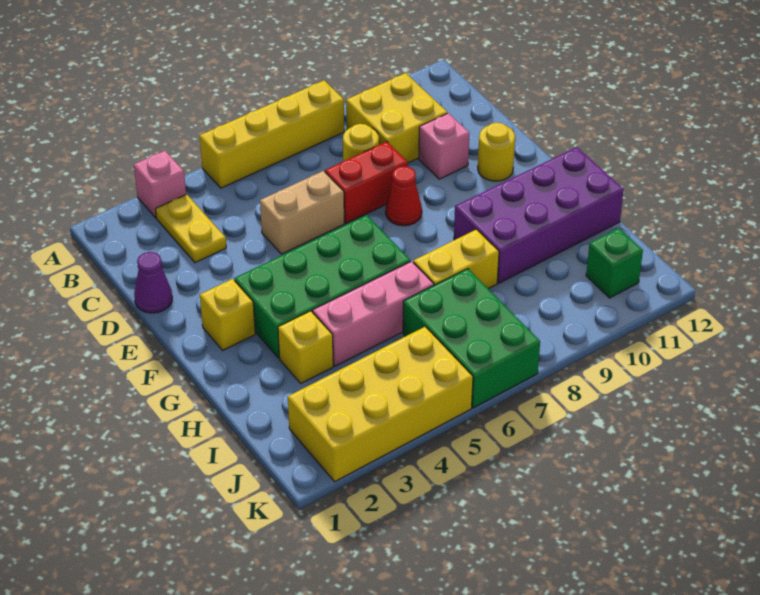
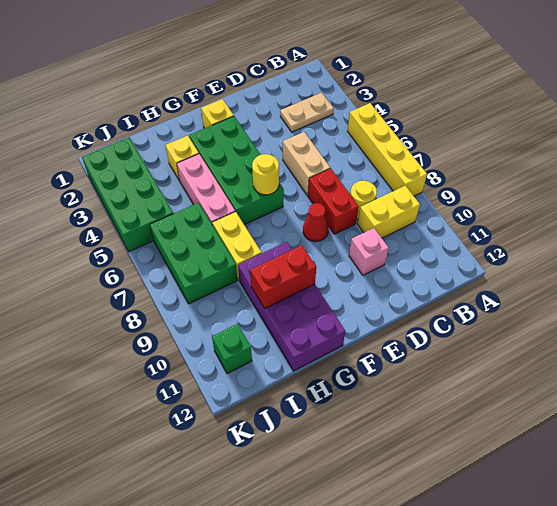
pink 1x1 brick [134,151,186,218] -> none
yellow 1x2 plate [156,194,226,263] -> tan 1x2 plate [280,93,334,132]
yellow 2x2 brick [346,73,447,163] -> yellow 1x2 brick [358,186,420,238]
purple 1x1 cone [134,252,172,313] -> none
yellow 1x1 round brick [478,123,515,181] -> yellow 1x1 round brick moved to [252,154,279,195]
none -> red 1x2 brick [250,245,316,308]
green 2x3 brick [403,269,540,408] -> green 2x3 brick turned to [150,203,238,304]
yellow 2x4 brick [288,326,473,481] -> green 2x4 brick [82,138,173,252]

